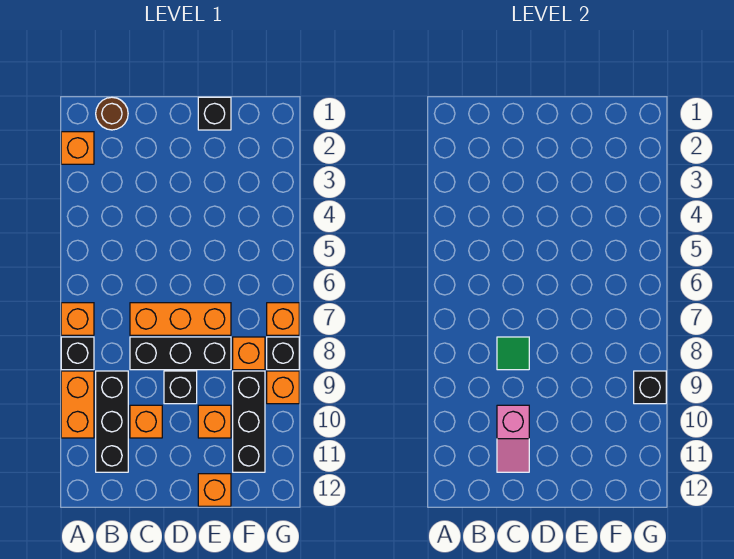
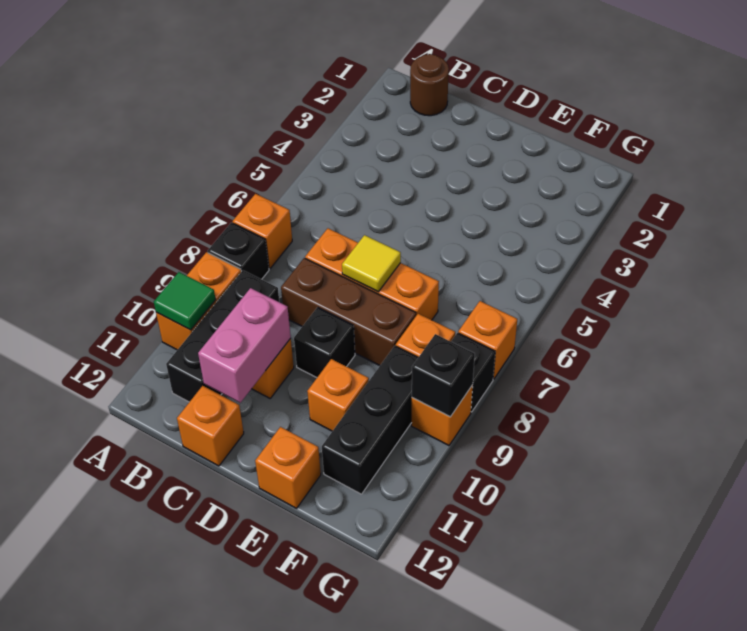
orange 1x1 brick [61,132,94,164] -> orange 1x1 brick moved to [177,386,244,466]
black 1x3 brick [130,337,231,370] -> brown 1x3 brick [281,258,416,366]
green 1x1 tile [497,337,529,370] -> green 1x1 tile moved to [154,272,216,330]
pink 1x2 slope [497,405,529,472] -> pink 1x2 brick [198,288,291,403]
none -> yellow 1x1 tile [342,235,401,292]
black 1x1 brick [198,97,231,130] -> none

